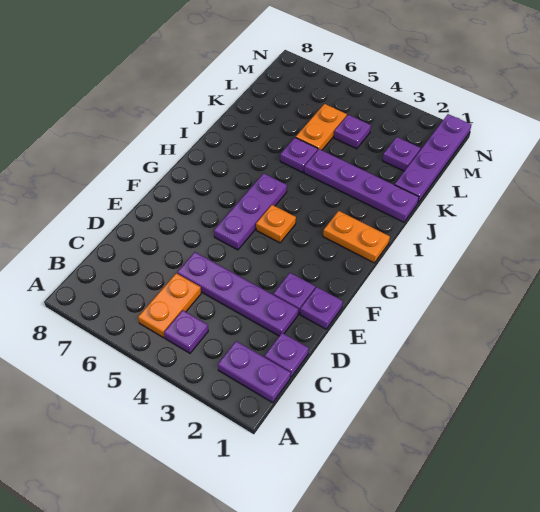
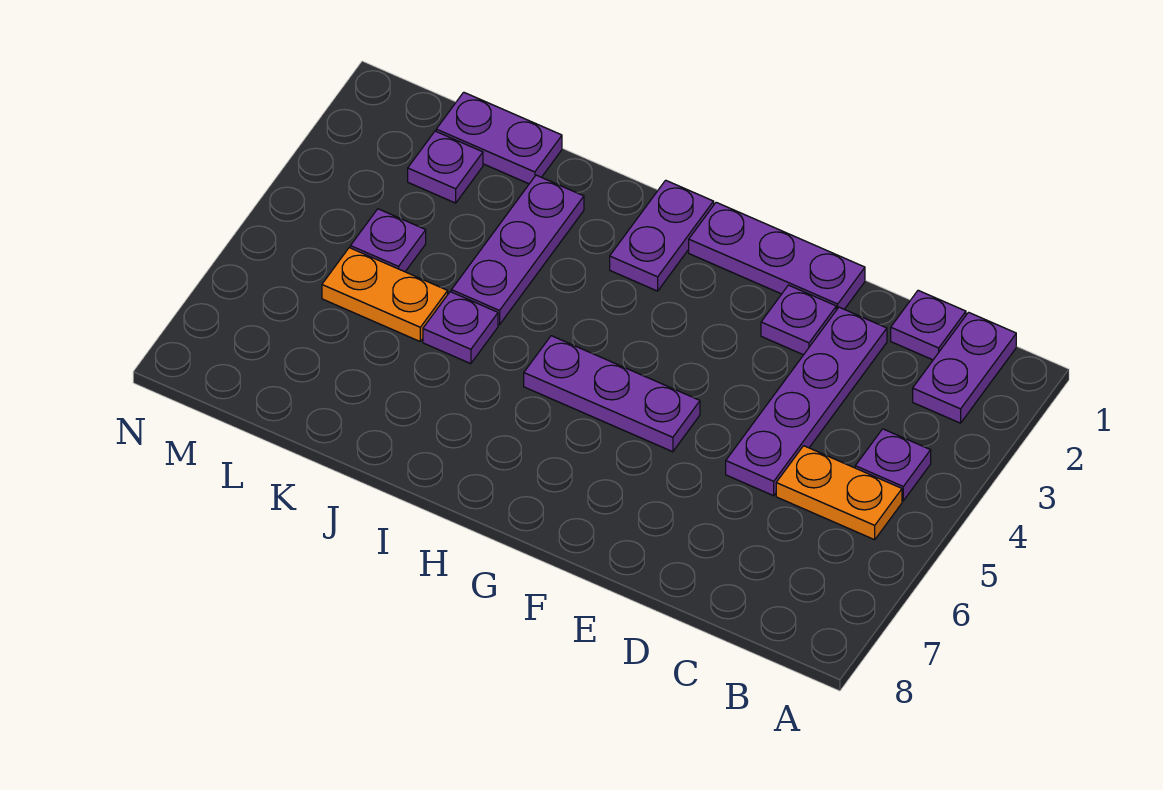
purple 1x1 plate [300,287,343,329] -> purple 1x3 plate [689,202,865,310]
orange 1x1 plate [256,205,296,243] -> none
orange 1x2 plate [323,211,390,263] -> purple 1x2 plate [610,180,714,291]
purple 1x4 plate [304,149,419,222] -> purple 1x3 plate [451,175,584,325]
purple 1x4 plate [395,114,471,202] -> purple 1x2 plate [436,92,562,184]

